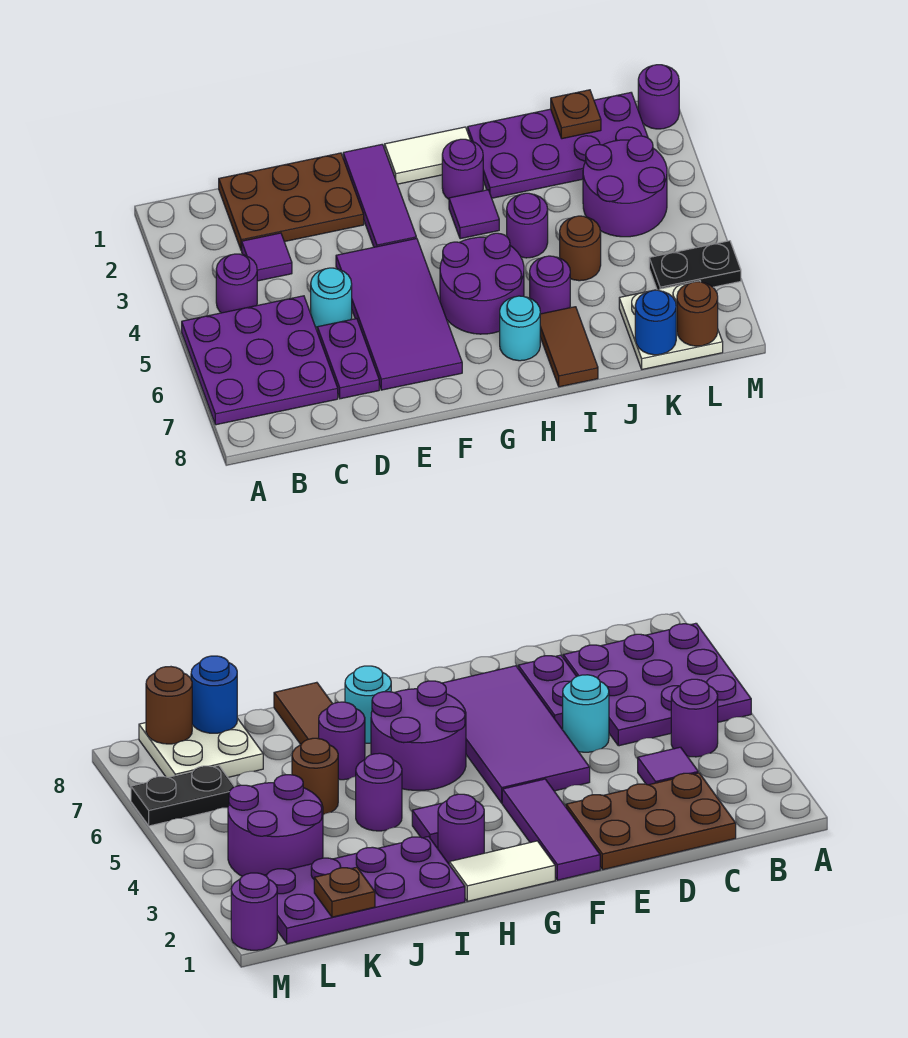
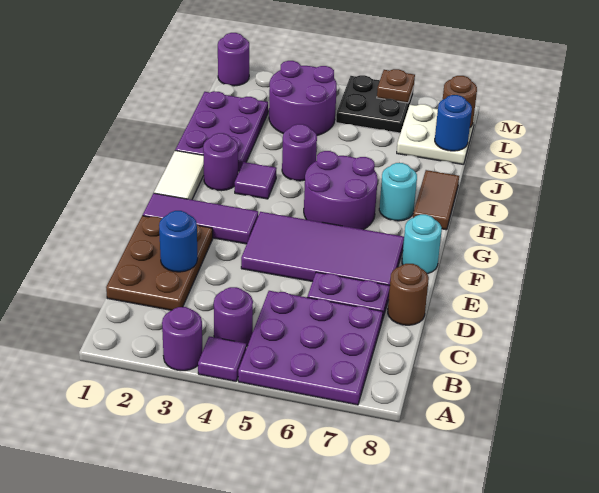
purple 1x1 tile [242,233,292,281] -> purple 1x1 tile moved to [198,336,247,381]
none -> blue 1x1 round brick [159,211,198,272]
cyan 1x1 round brick [311,268,352,328] -> cyan 1x1 round brick moved to [402,214,442,274]
purple 2x4 plate [468,93,648,198] -> purple 2x3 plate [175,91,268,171]
purple 1x1 round brick [530,256,570,314] -> purple 1x1 round brick moved to [162,307,202,371]
brown 1x2 tile [540,307,598,387] -> brown 1x2 tile turned to [413,170,459,230]
brown 1x1 round brick [560,216,601,281] -> brown 1x1 round brick moved to [388,264,429,325]
brown 1x1 plate [551,90,601,139] -> brown 1x1 plate moved to [377,69,415,103]
black 1x2 plate [649,241,741,290] -> black 2x2 plate [336,75,414,133]

